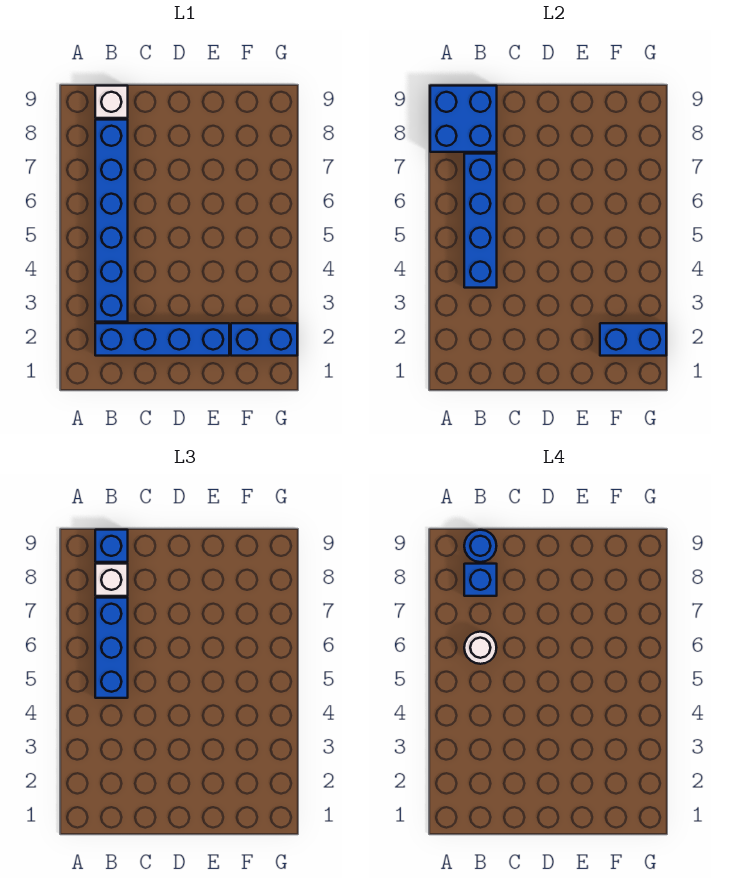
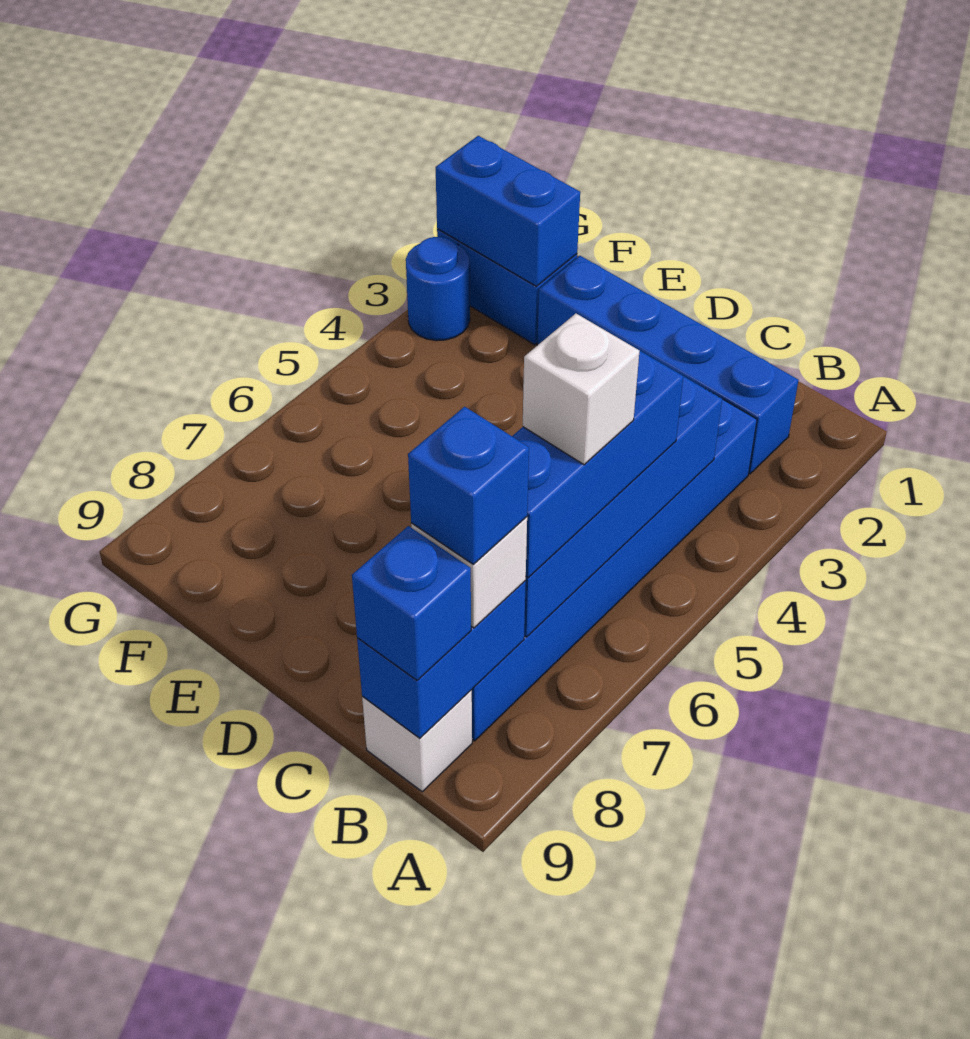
blue 2x2 brick [430,86,497,152] -> blue 1x2 brick [357,581,526,738]
white 1x1 round brick [464,632,497,664] -> white 1x1 brick [523,314,639,465]
blue 1x1 round brick [464,530,496,562] -> blue 1x1 round brick moved to [406,237,470,341]

